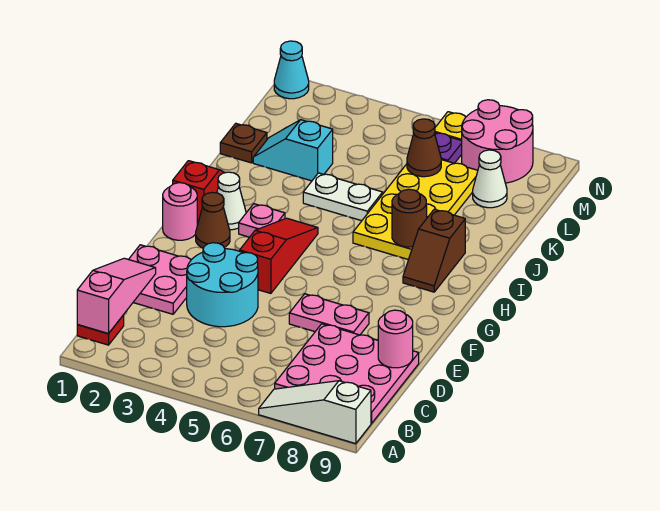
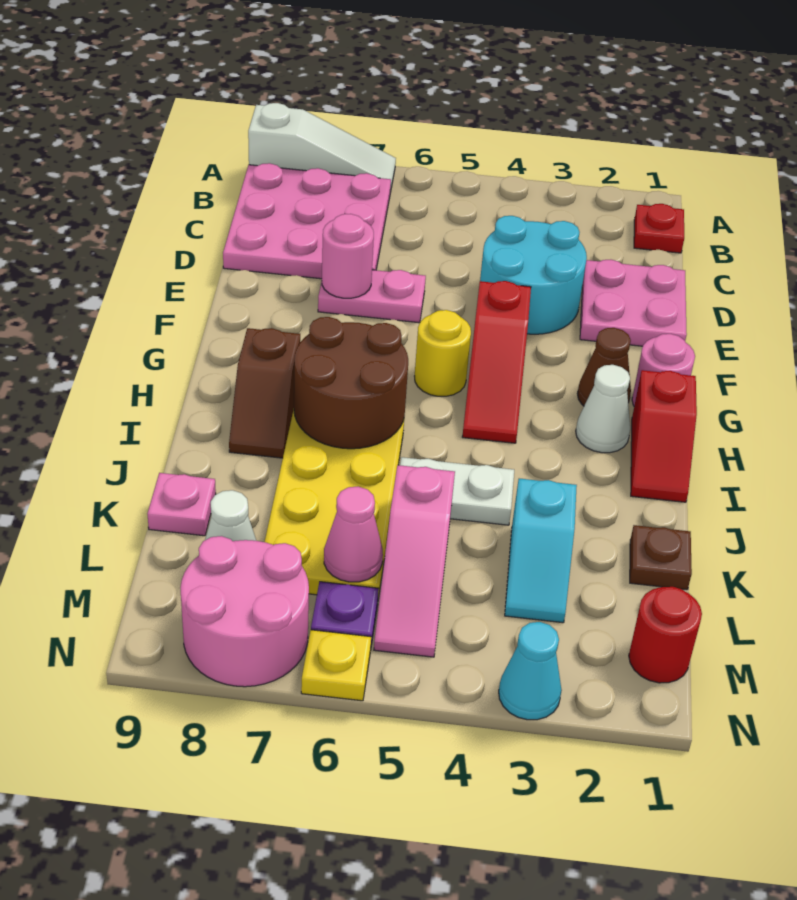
pink 1x3 slope [77,258,156,334] -> pink 1x3 slope moved to [374,465,455,657]
pink 1x1 round brick [378,310,413,368] -> pink 1x1 round brick moved to [322,214,374,298]
none -> yellow 1x1 round brick [415,310,471,396]
pink 1x1 plate [239,204,285,237] -> pink 1x1 plate moved to [147,473,216,536]
brown 1x2 slope [403,209,465,292] -> brown 1x2 slope turned to [229,328,300,458]
brown 1x1 round brick [392,189,427,247] -> brown 2x2 round brick [294,317,408,449]
cyan 1x2 slope [253,120,333,181] -> cyan 1x2 slope turned to [505,479,577,623]
brown 1x1 cone [407,119,441,177] -> pink 1x1 cone [324,487,383,582]
none -> red 1x1 round brick [629,587,702,683]
cyan 1x1 cone [274,41,309,99] -> cyan 1x1 cone moved to [499,622,562,720]

